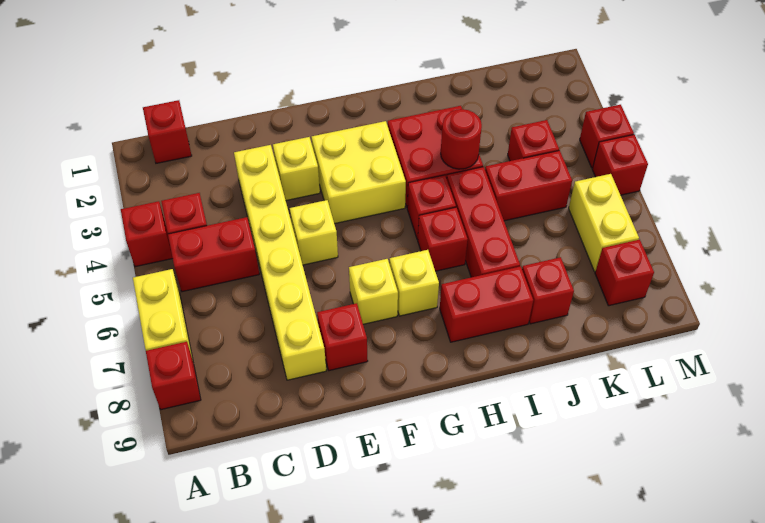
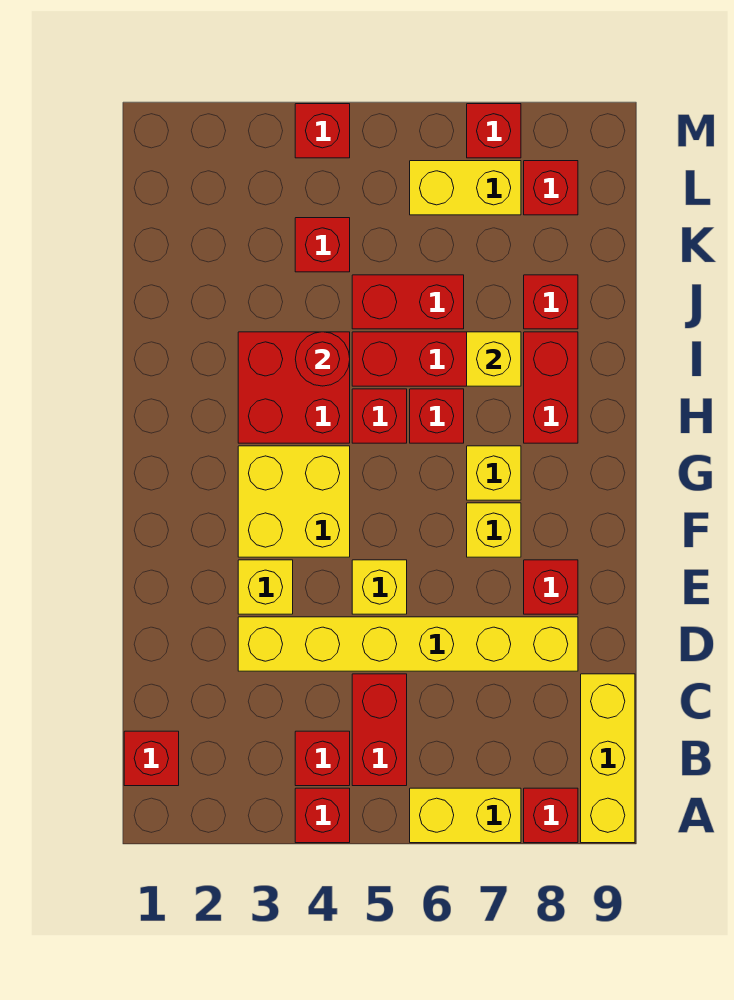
none -> yellow 1x3 brick [581,674,635,843]
none -> yellow 1x1 brick [467,332,521,386]
red 1x2 brick [485,150,572,221] -> red 1x2 brick turned to [352,275,464,329]
red 1x1 brick [592,135,648,195] -> red 1x1 brick moved to [467,104,521,158]

